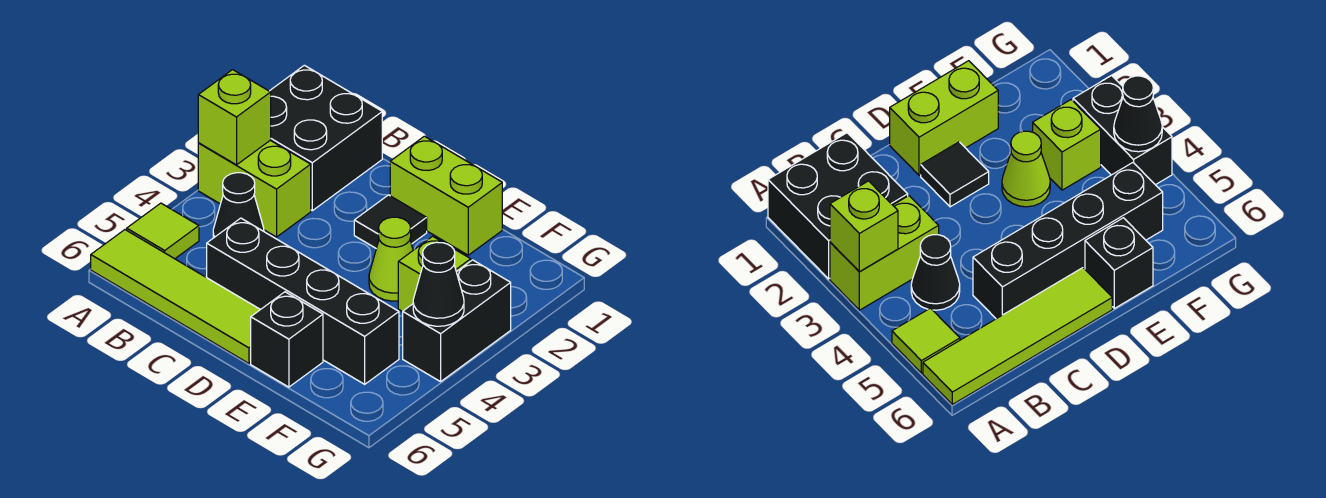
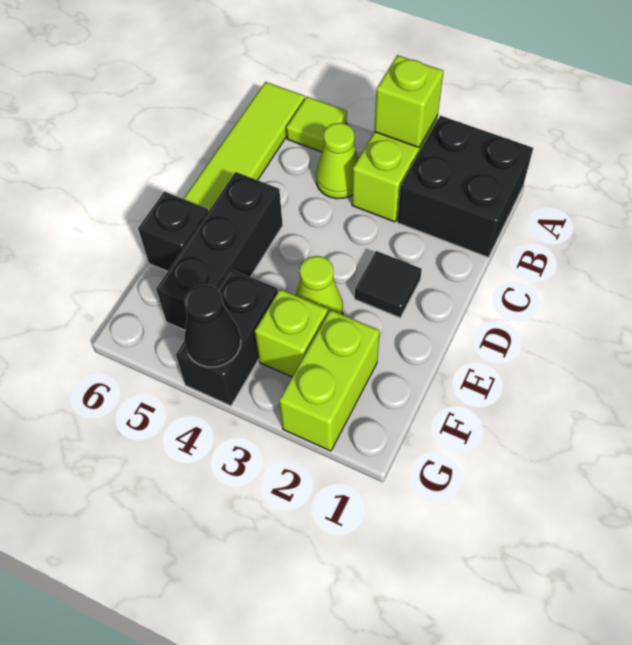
black 1x1 cone [213,173,264,238] -> lime 1x1 cone [316,123,358,199]
black 1x4 brick [207,218,399,384] -> black 1x3 brick [156,172,283,330]
lime 1x2 brick [390,136,502,255] -> lime 1x2 brick moved to [279,310,380,451]
black 1x2 brick [403,260,511,382] -> black 1x2 brick turned to [176,269,278,406]

